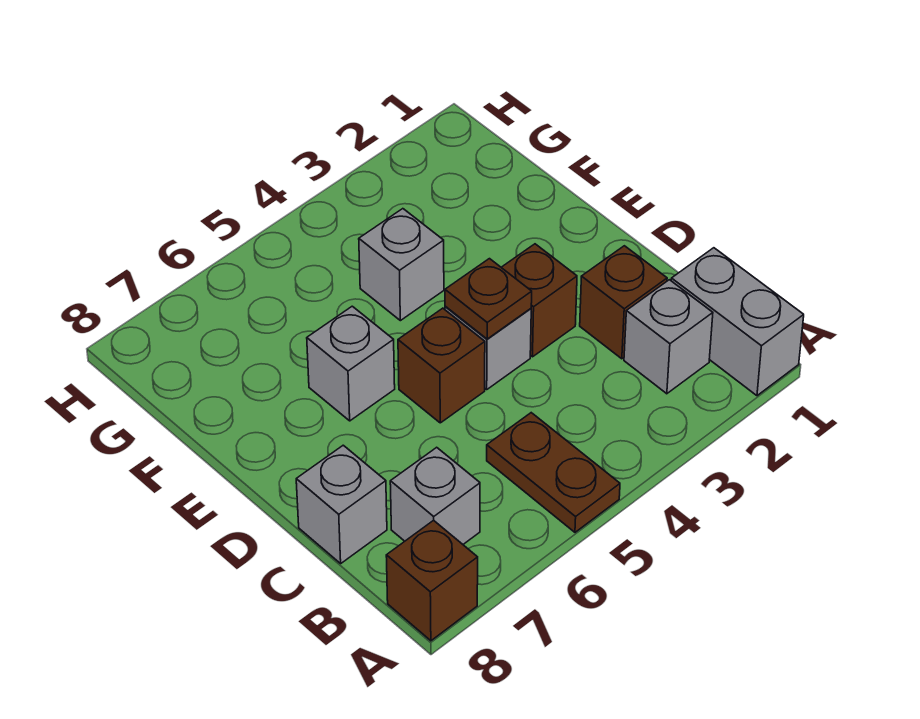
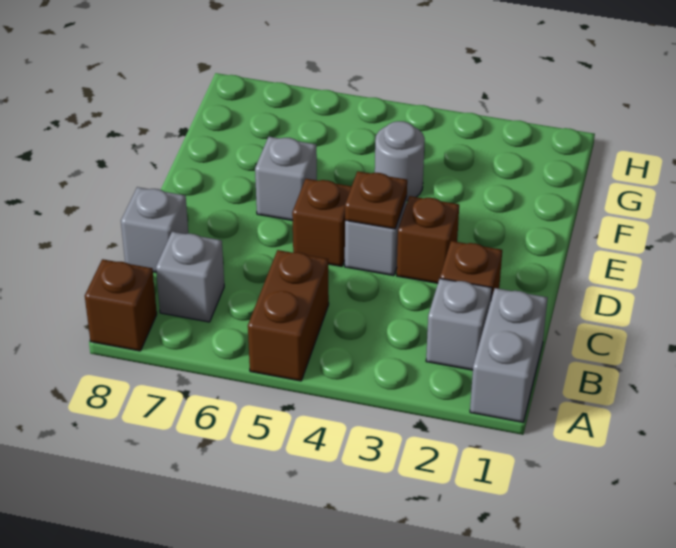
brown 1x2 plate [487,413,620,532] -> brown 1x2 brick [248,250,329,381]
grey 1x1 brick [359,209,444,321] -> grey 1x1 round brick [375,121,425,201]

